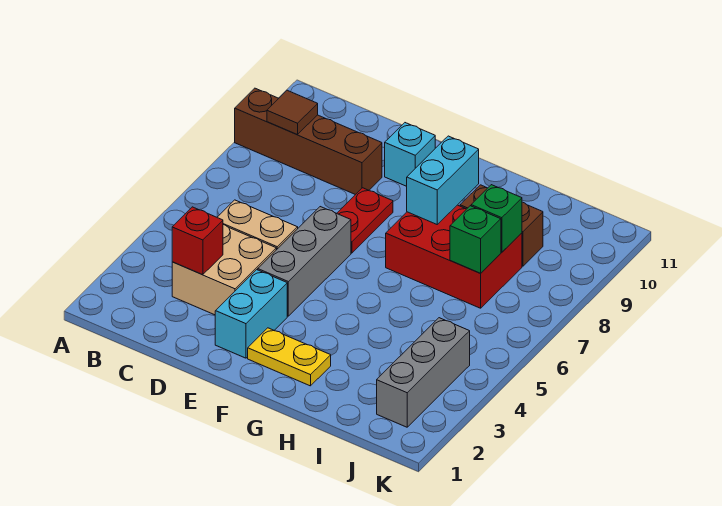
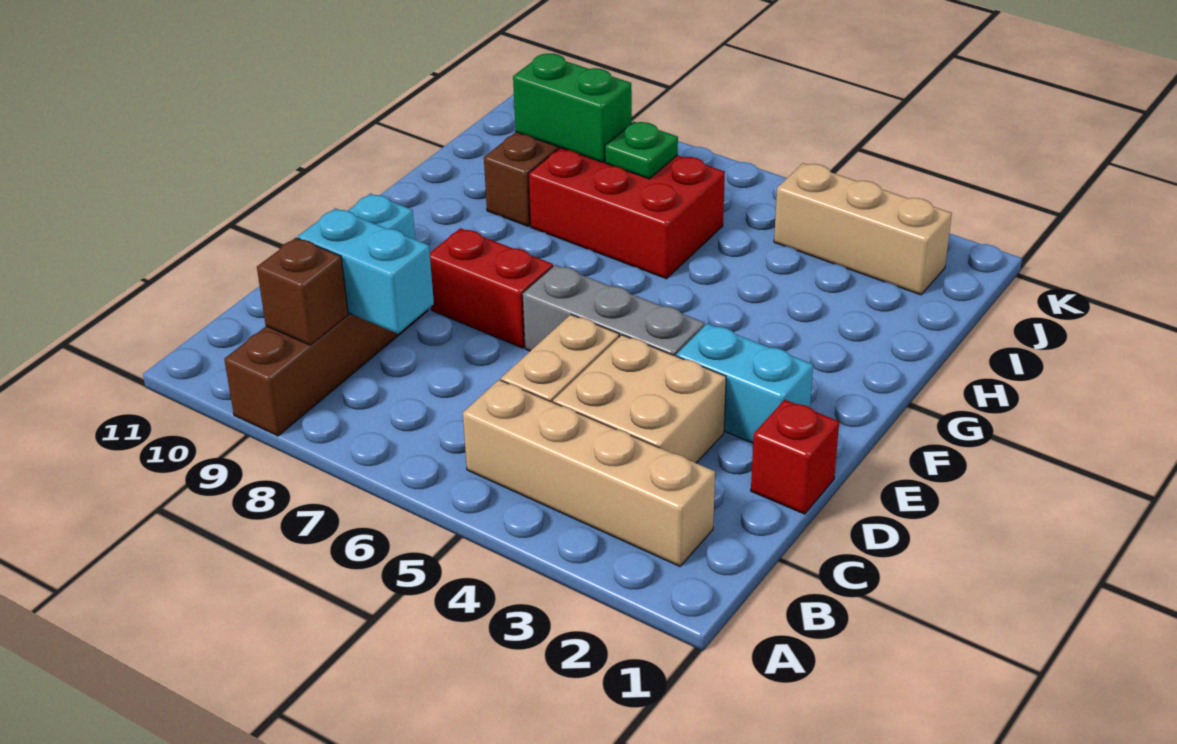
none -> tan 1x4 brick [463,380,715,566]
brown 1x1 tile [267,90,318,135] -> brown 1x1 brick [257,238,348,345]
red 1x1 brick [172,207,223,275] -> red 1x1 brick moved to [751,400,839,514]
red 1x2 plate [337,188,393,253] -> red 1x2 brick [430,228,553,348]
yellow 1x2 plate [248,328,331,386] -> none
red 2x3 brick [386,205,522,308] -> red 2x3 brick turned to [528,148,725,279]
cyan 1x2 brick [407,136,479,224] -> cyan 1x2 brick moved to [298,208,434,334]
green 1x1 brick [450,206,501,273] -> green 1x1 plate [605,122,678,179]
green 1x1 brick [471,185,522,252] -> green 1x2 brick [513,54,632,162]
grey 1x3 brick [377,318,470,427] -> tan 1x3 brick [774,163,952,295]

